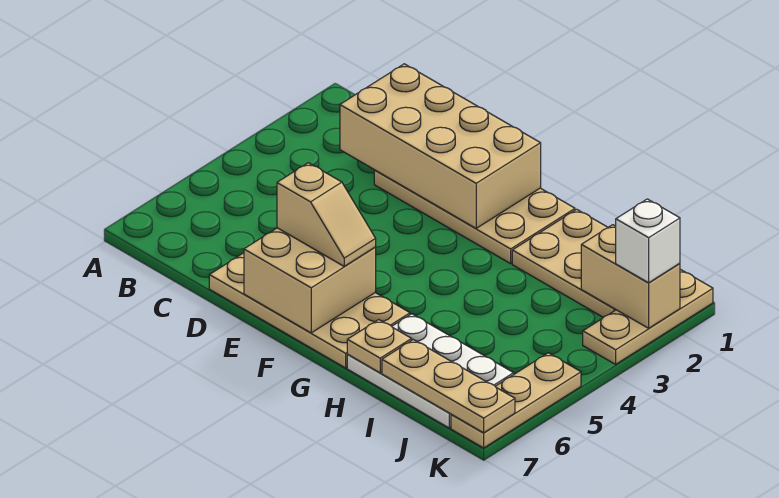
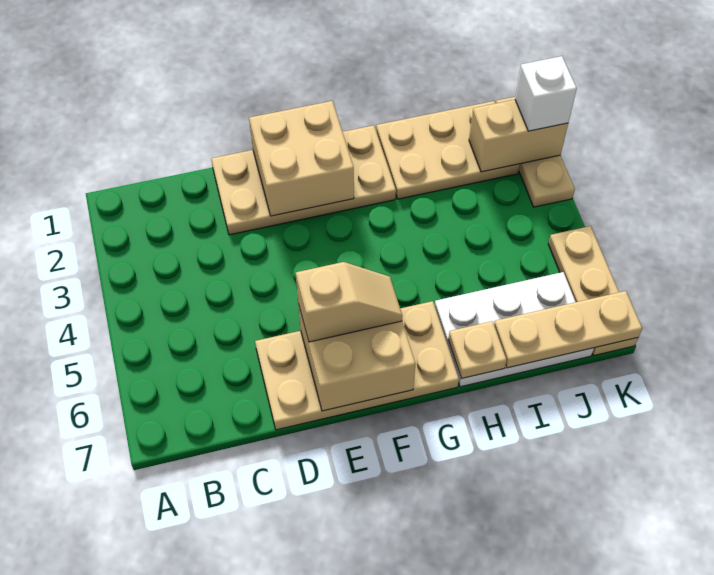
tan 2x4 brick [340,64,541,228] -> tan 2x2 brick [249,101,354,216]

